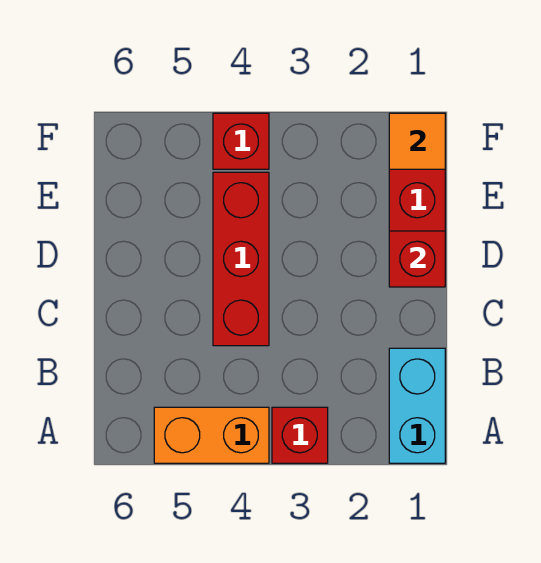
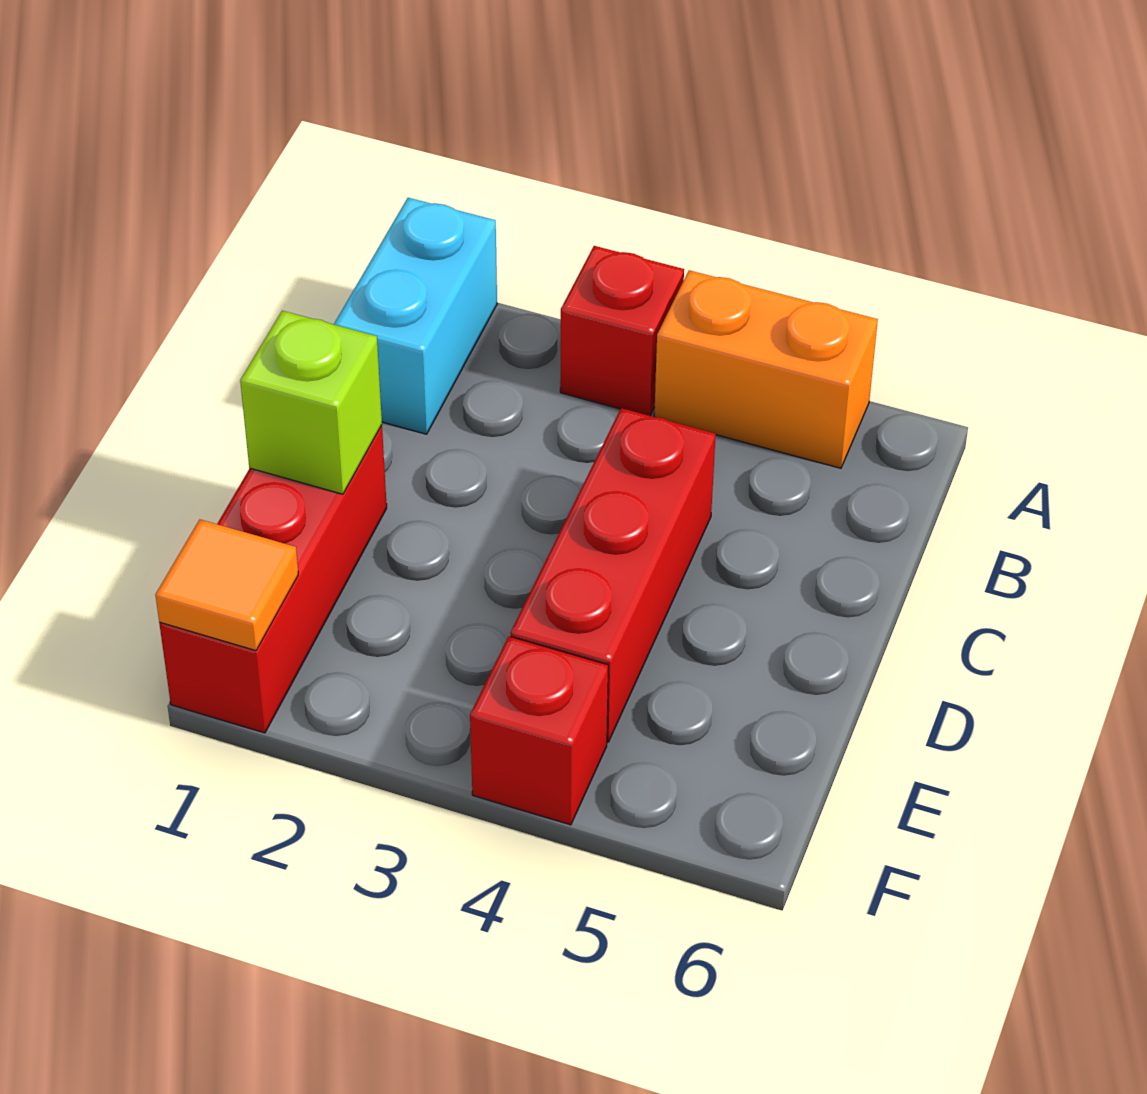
red 1x1 brick [389,231,445,287] -> lime 1x1 brick [240,311,382,494]

